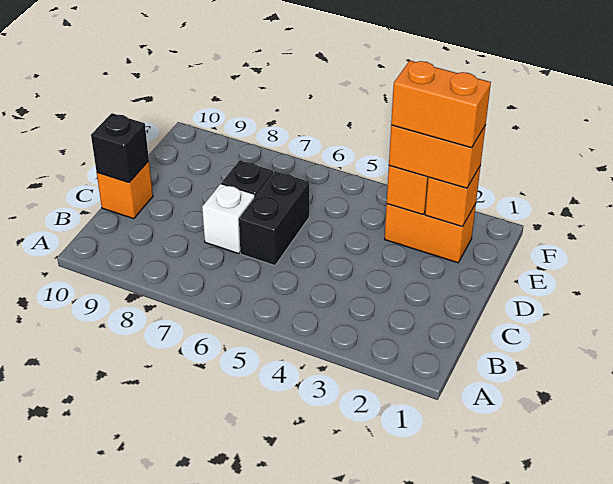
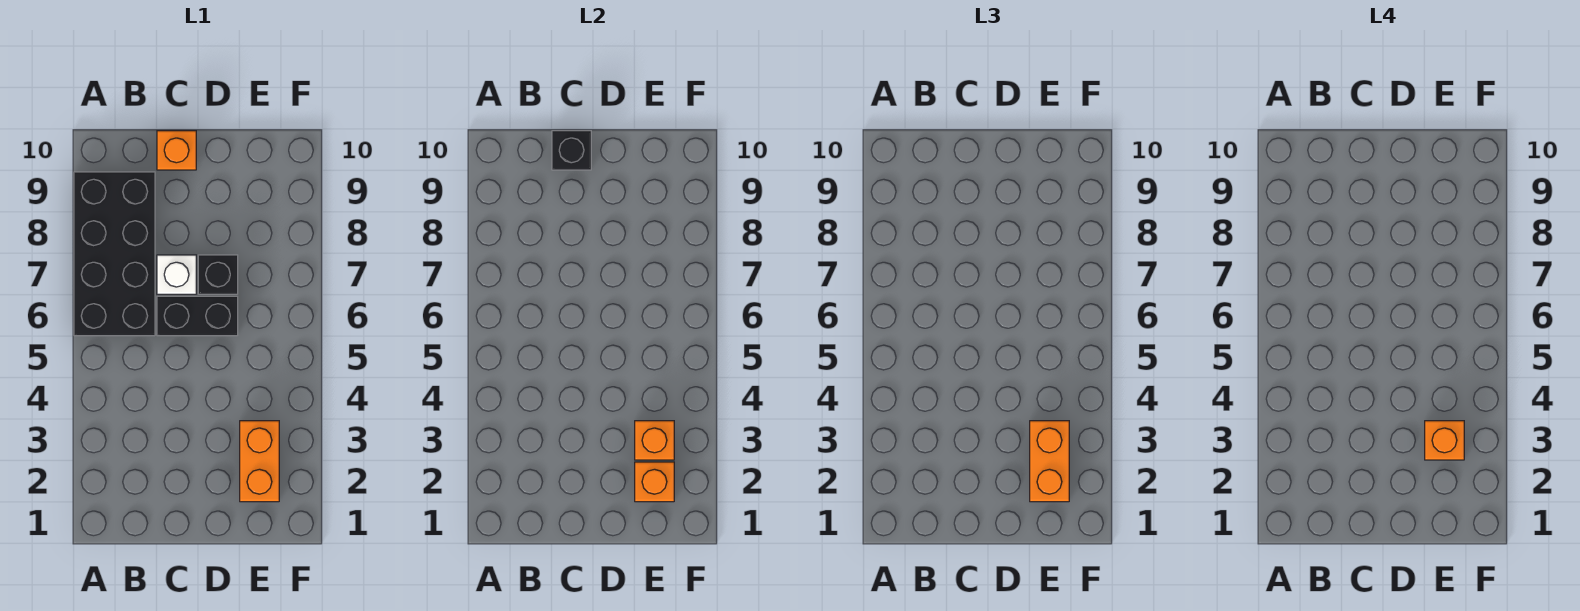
none -> black 2x4 brick [74,172,155,336]
orange 1x2 brick [391,61,491,148] -> orange 1x1 brick [1425,421,1464,460]

